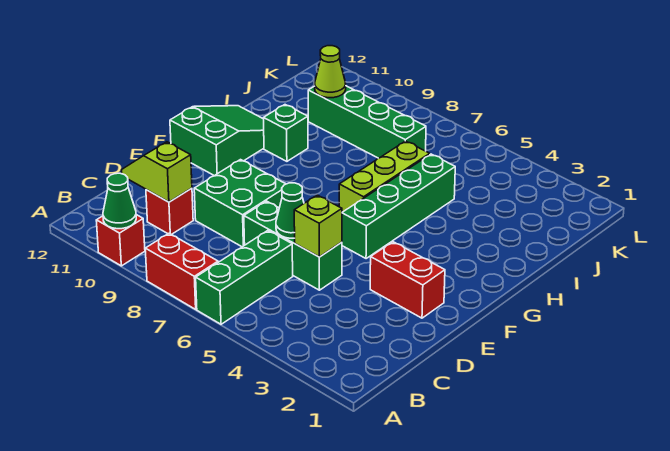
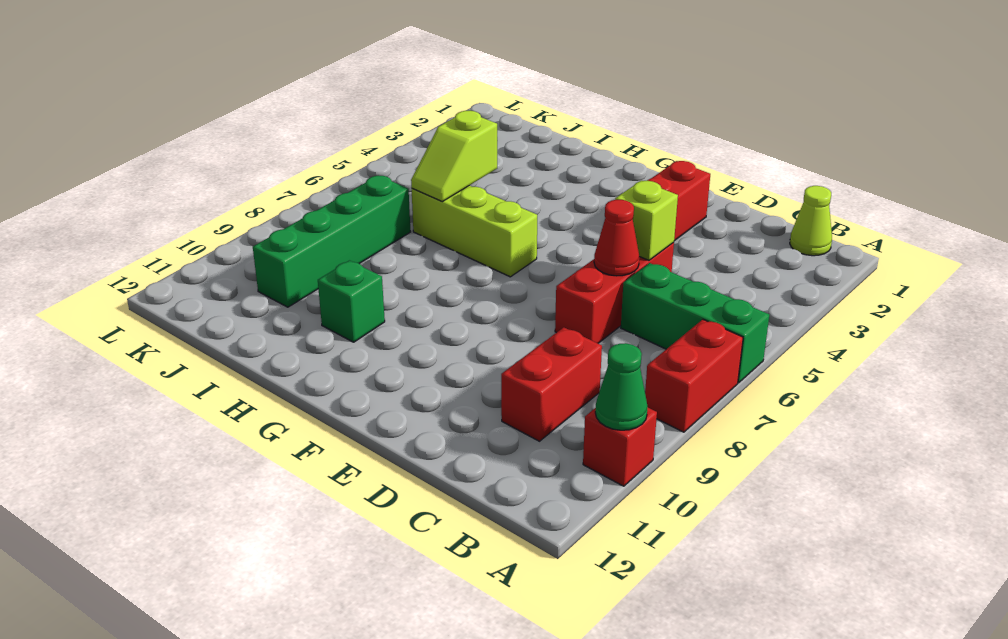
red 1x1 brick [146,188,193,235] -> red 1x2 brick [501,327,602,441]
lime 1x2 slope [122,142,192,202] -> lime 1x2 slope moved to [411,111,497,202]
green 1x3 brick [244,201,342,290] -> red 1x3 brick [555,242,674,343]
green 1x1 cone [276,183,304,238] -> red 1x1 cone [594,200,639,276]
green 2x2 brick [194,160,285,247] -> none
green 1x4 brick [342,154,455,259] -> none
green 2x3 slope [170,106,264,176] -> none
lime 1x1 cone [315,46,346,98] -> lime 1x1 cone moved to [790,186,832,256]

